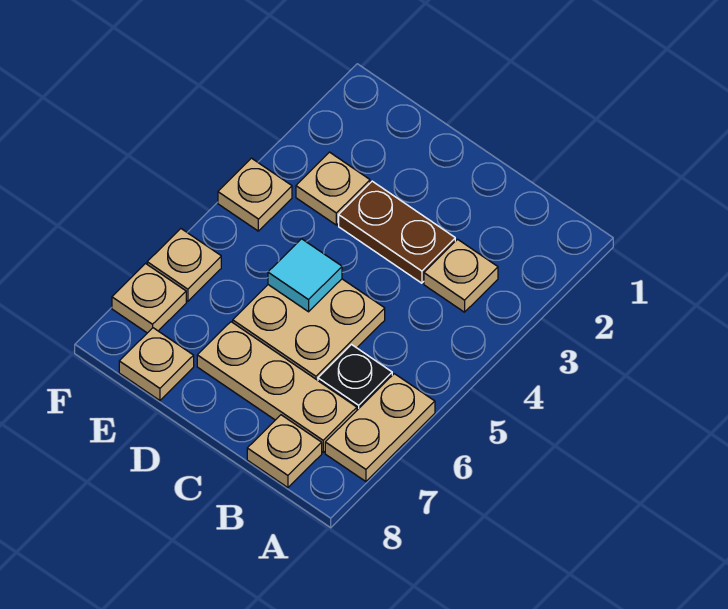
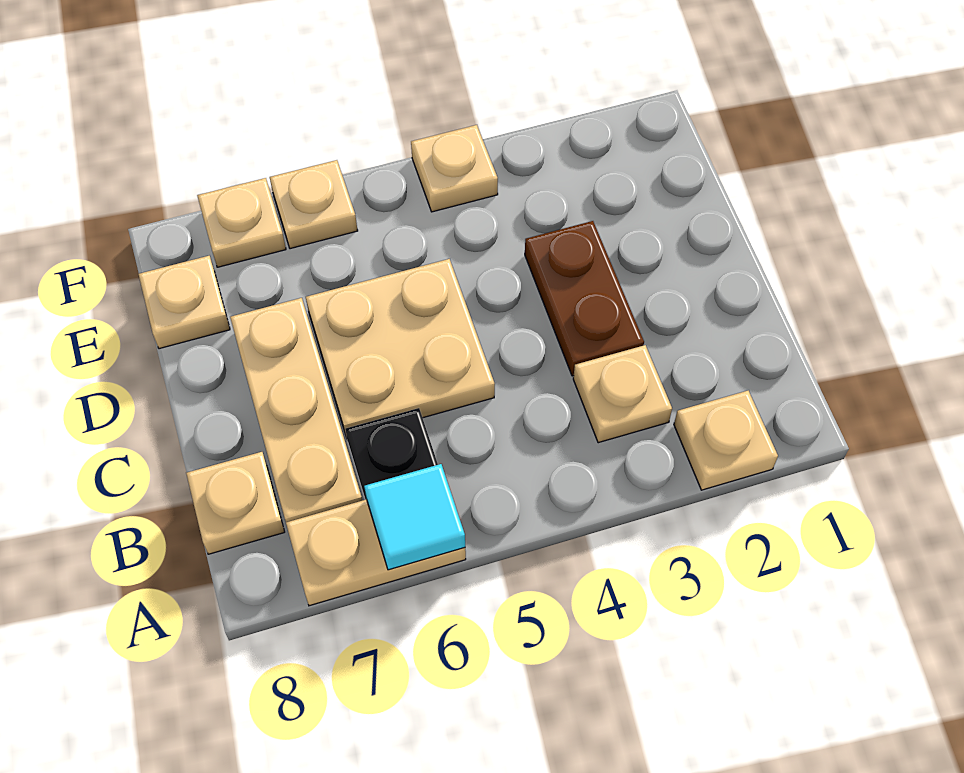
cyan 1x1 tile [268,239,342,312] -> cyan 1x1 tile moved to [364,464,465,570]
tan 1x1 plate [296,152,370,225] -> tan 1x1 plate moved to [674,391,778,490]

